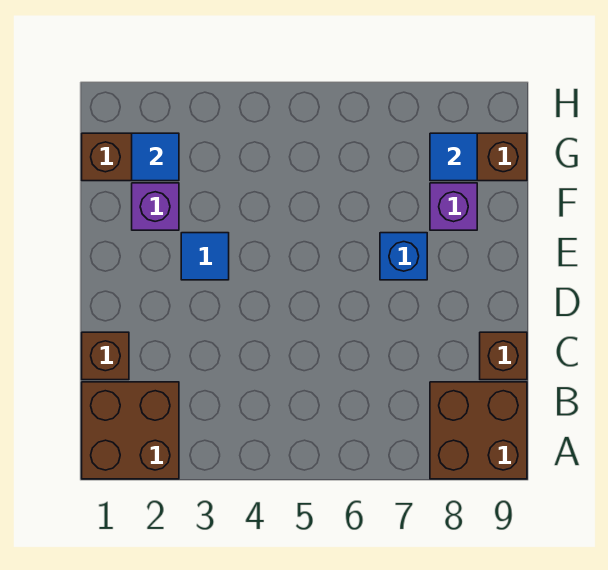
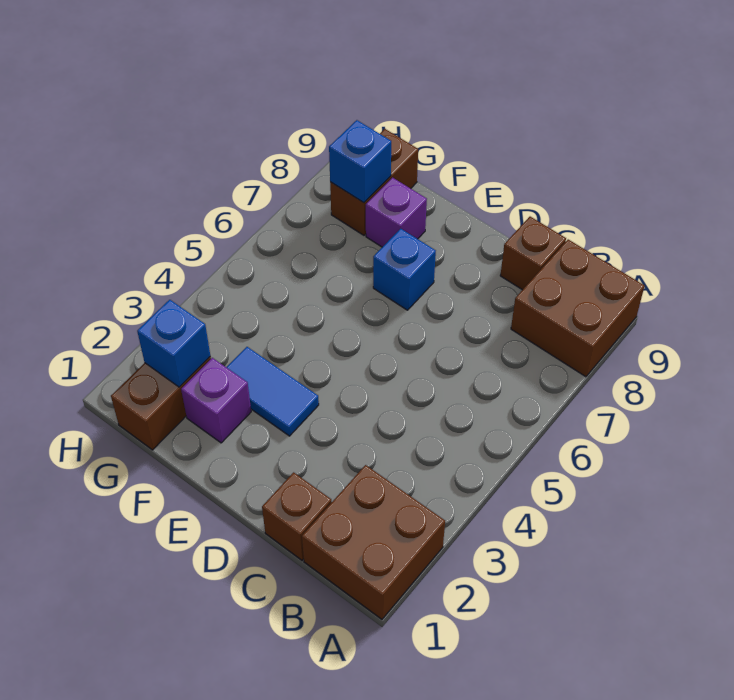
blue 1x1 tile [181,233,229,280] -> blue 1x2 tile [226,347,319,436]
blue 1x1 tile [132,133,179,181] -> blue 1x1 brick [137,300,210,387]
blue 1x1 tile [430,133,477,181] -> blue 1x1 brick [329,120,391,203]

